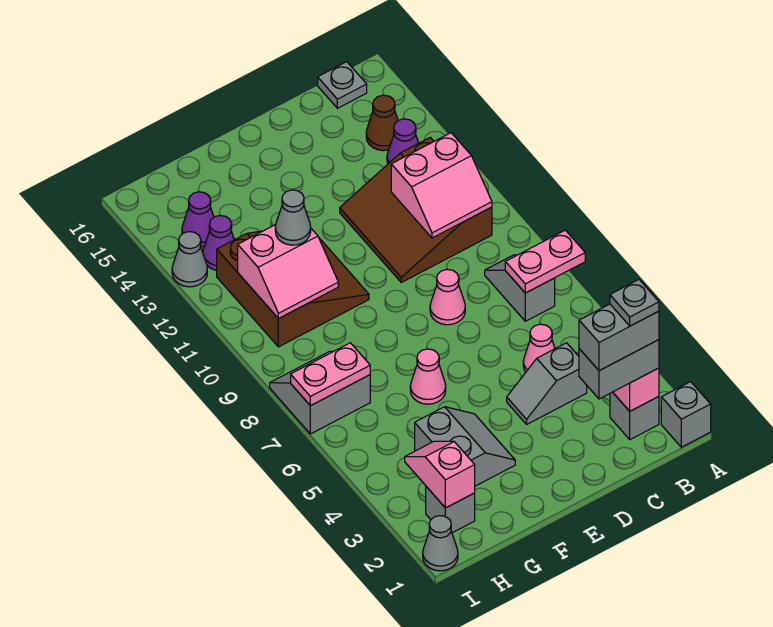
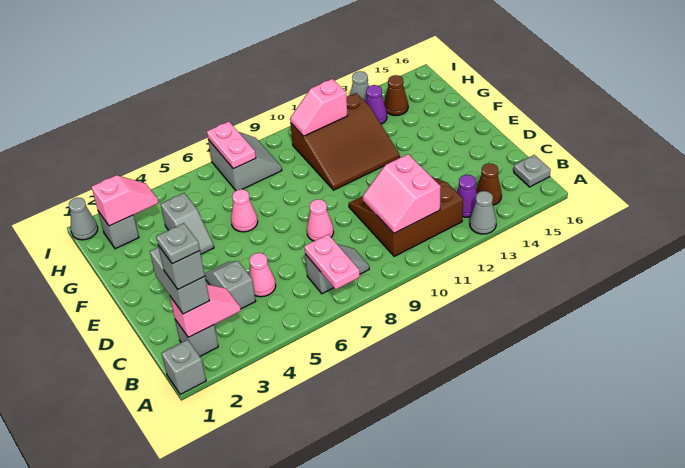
grey 1x2 brick [579,304,659,371] -> grey 1x1 brick [158,245,205,289]
grey 2x2 slope [415,407,515,486] -> grey 1x2 slope [161,193,214,254]
pink 2x2 slope [238,225,338,319] -> pink 1x2 slope [290,79,347,136]
grey 1x1 cone [275,190,311,245] -> grey 1x1 cone moved to [470,191,496,234]
purple 1x1 cone [182,192,214,247] -> brown 1x1 cone [384,75,408,116]

